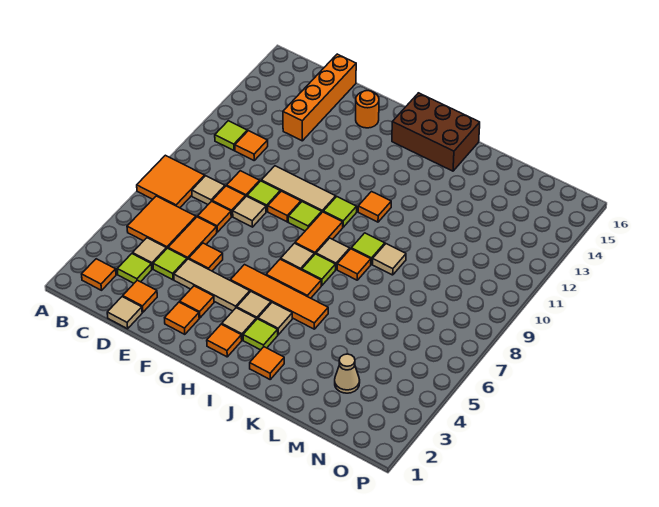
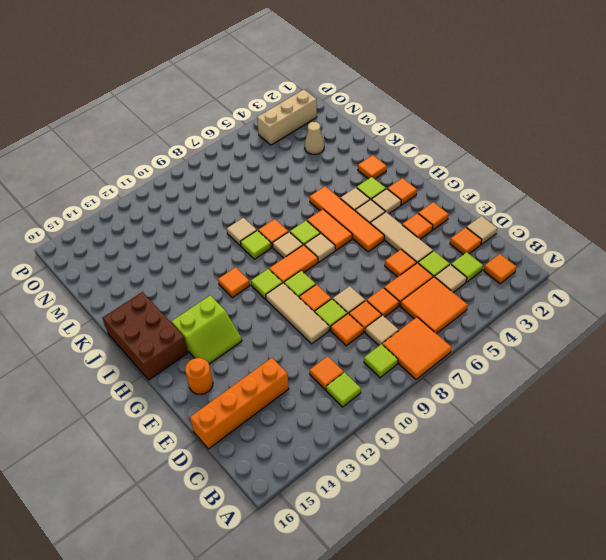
none -> lime 1x1 tile [364,344,398,378]
none -> lime 2x2 slope [172,295,242,364]
none -> tan 1x3 brick [257,90,317,145]

